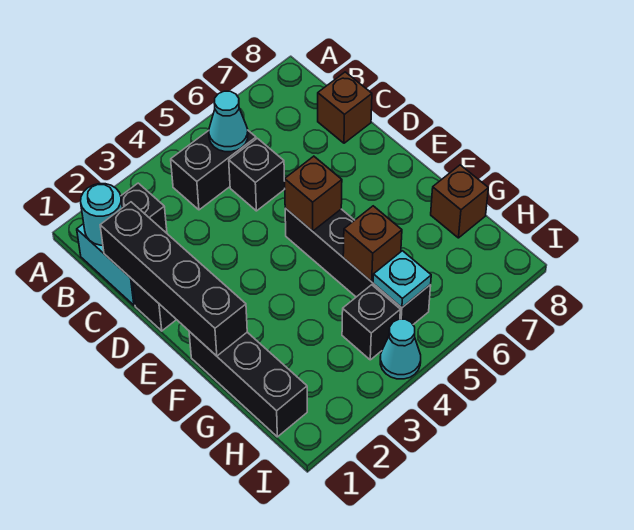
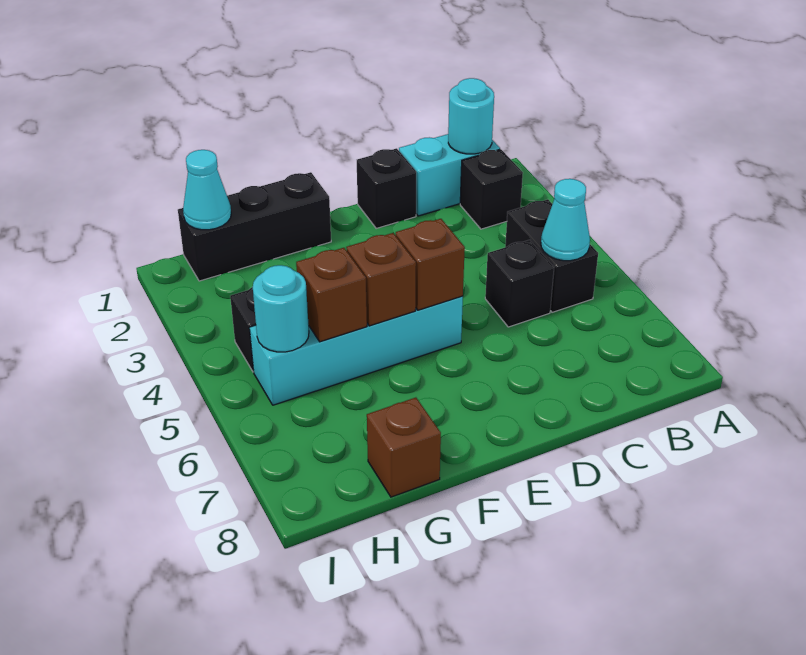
black 1x4 brick [100,202,247,356] -> none
brown 1x1 brick [318,72,372,143] -> brown 1x1 brick moved to [346,233,416,326]
black 1x4 brick [285,208,431,324] -> cyan 1x4 brick [250,296,463,405]
cyan 1x1 plate [373,251,431,307] -> cyan 1x1 round brick [253,265,309,352]
cyan 1x1 cone [380,319,421,379] -> cyan 1x1 cone moved to [183,150,231,230]

